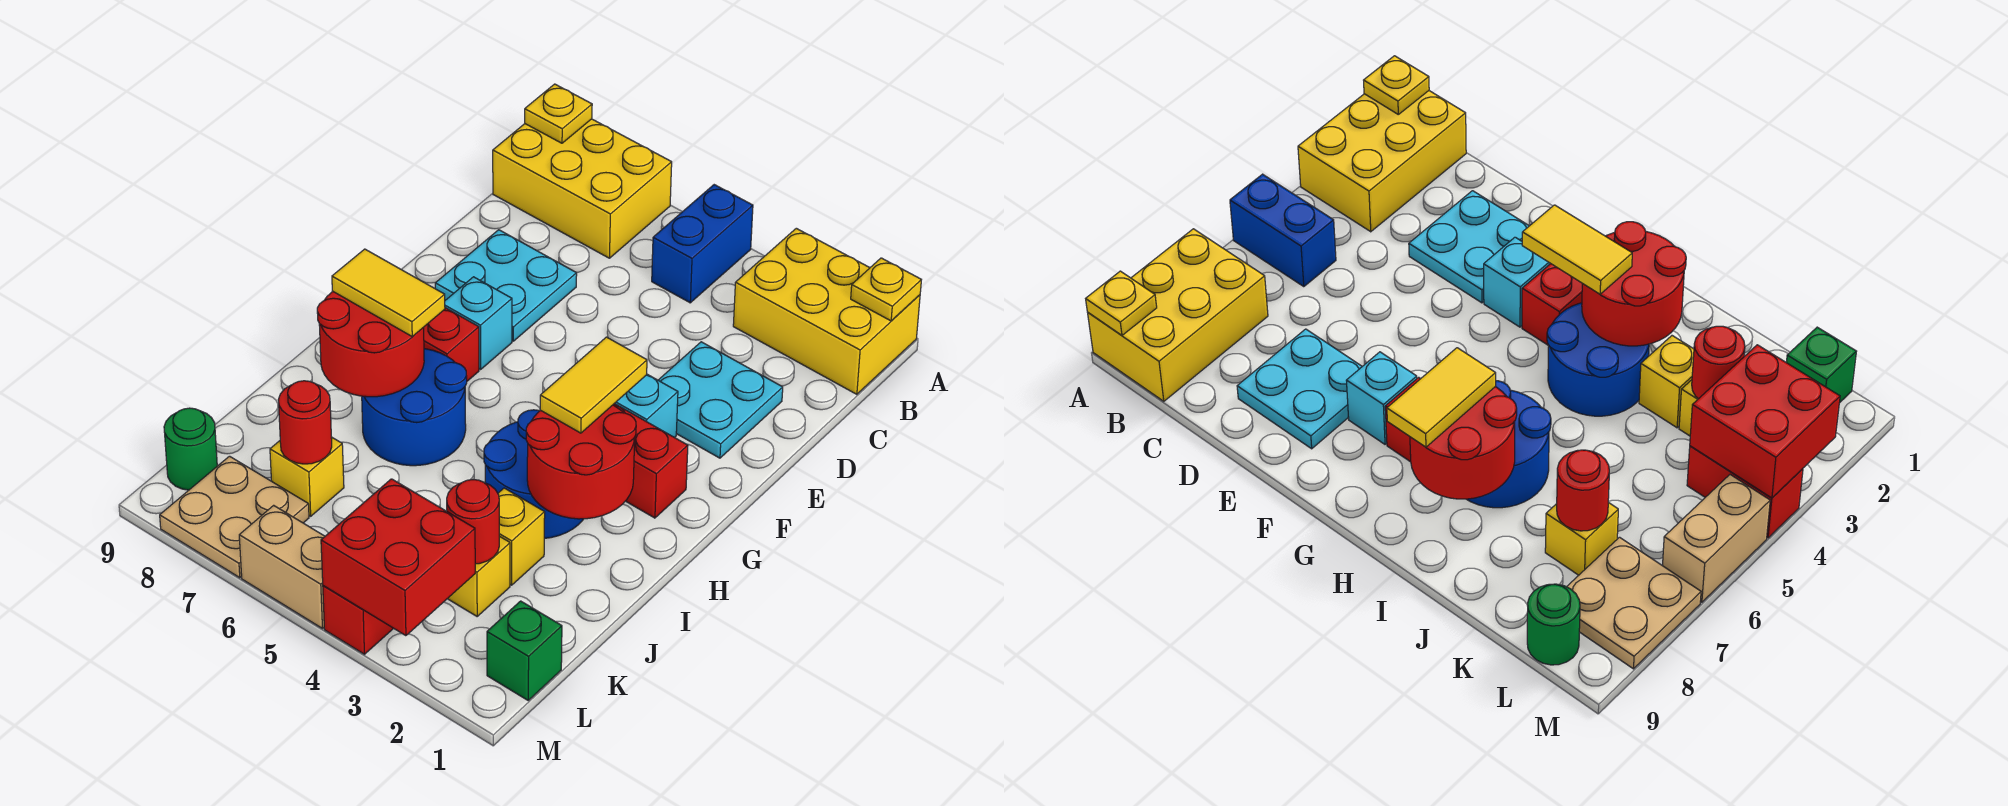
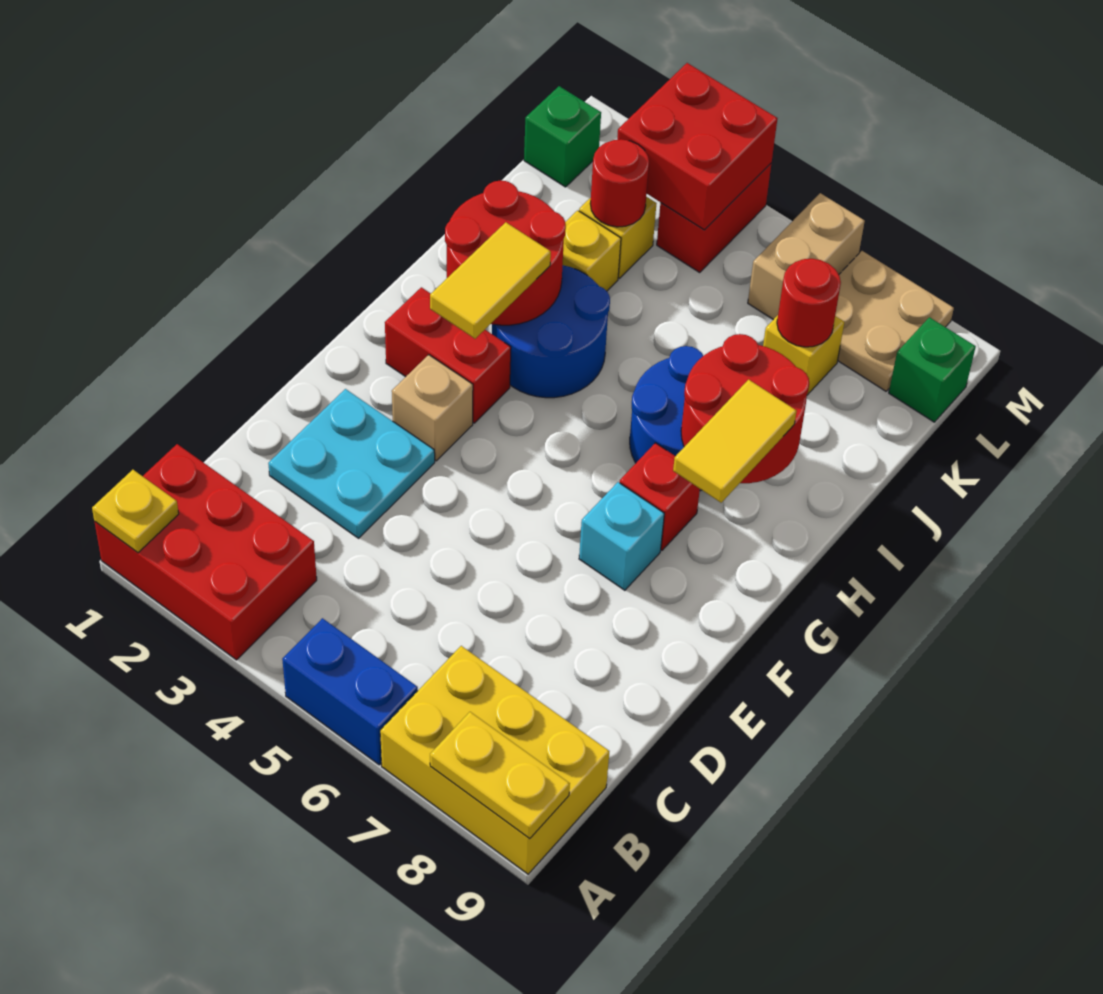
yellow 2x3 brick [733,228,920,394] -> red 2x3 brick [95,444,317,660]
blue 1x2 brick [652,185,753,303] -> blue 1x2 brick turned to [282,618,418,765]
yellow 1x1 plate [525,84,592,143] -> yellow 1x2 plate [430,712,570,839]
cyan 2x2 plate [435,230,577,341] -> none
cyan 1x1 brick [614,374,678,438] -> tan 1x1 brick [392,355,473,461]
yellow 1x2 tile [332,249,445,337] -> yellow 1x2 tile turned to [673,380,796,503]
green 1x1 round brick [164,408,217,490] -> green 1x1 brick [889,317,976,422]
tan 1x2 brick [239,505,325,628] -> tan 1x2 brick turned to [748,193,865,320]

